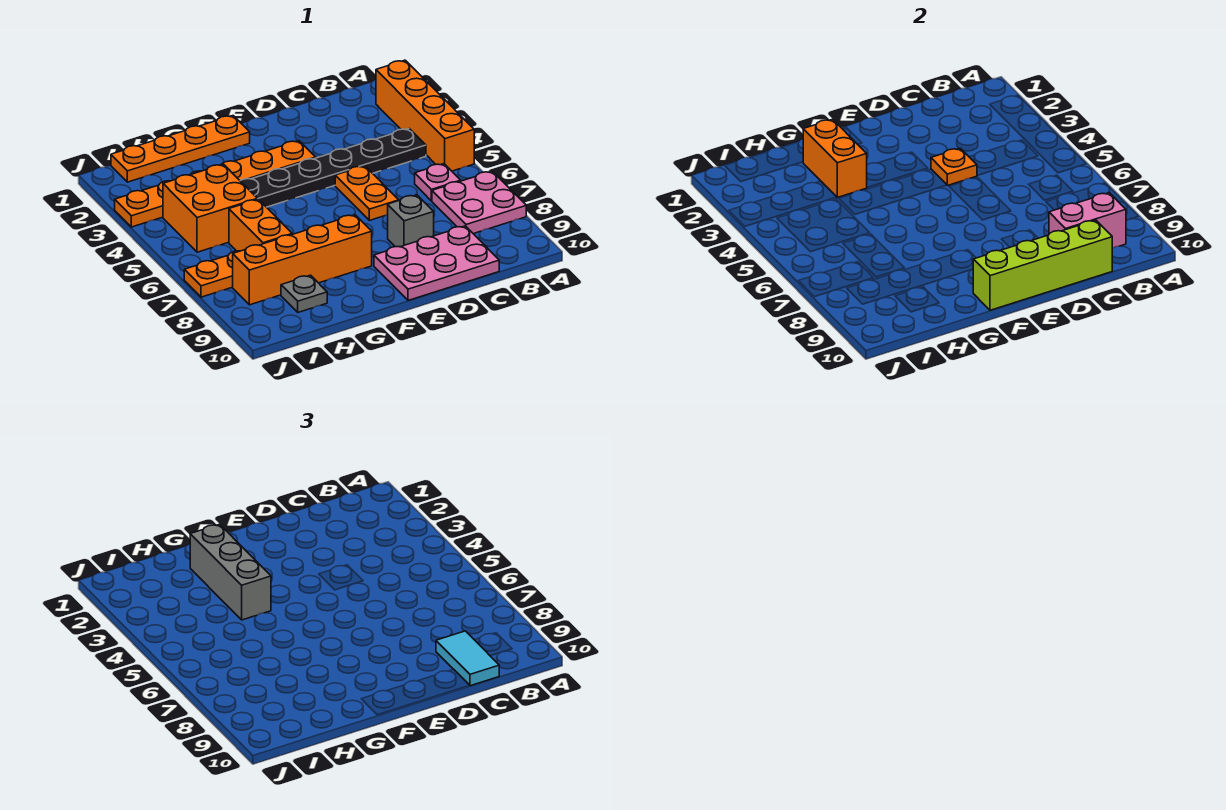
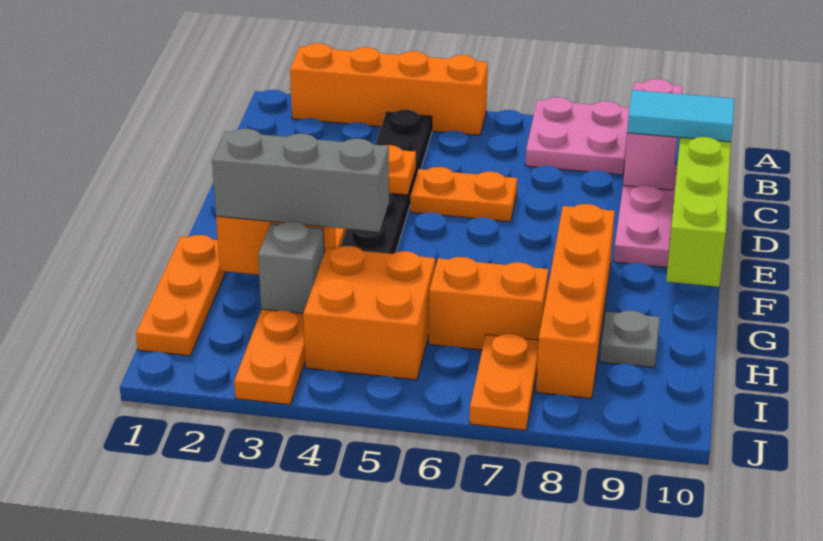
pink 1x1 plate [415,164,461,201] -> none
grey 1x1 brick [388,195,434,247] -> grey 1x1 brick moved to [258,222,324,313]
orange 1x4 plate [111,116,250,182] -> orange 1x3 plate [136,235,226,356]

